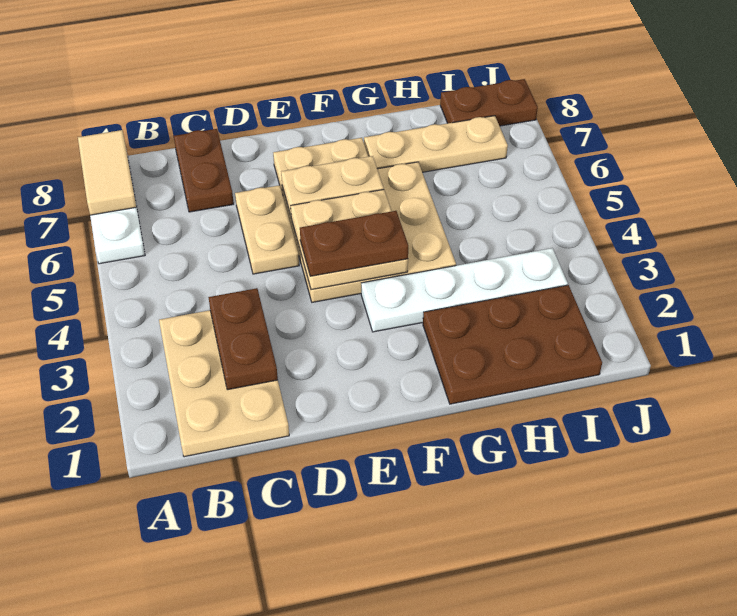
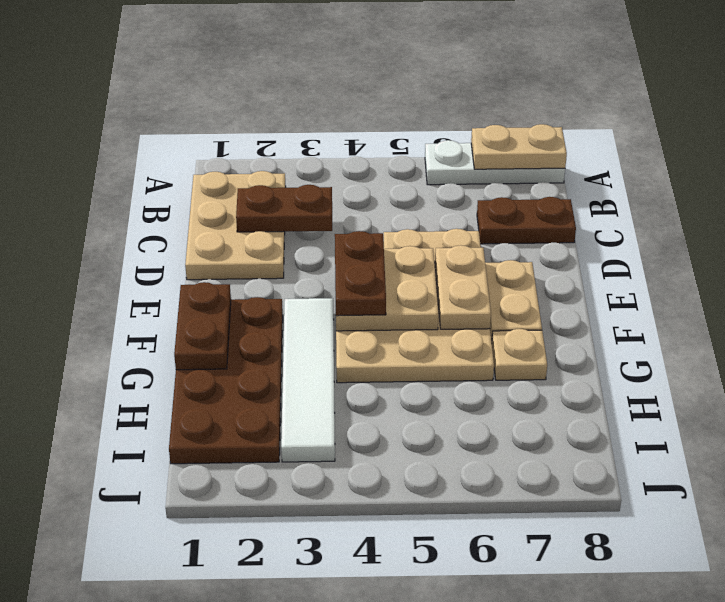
tan 1x2 tile [78,130,136,215] -> tan 1x2 plate [471,124,567,169]
tan 2x3 plate [159,310,289,457] -> tan 2x3 plate turned to [185,171,286,280]
white 1x4 plate [361,248,568,332] -> white 1x4 tile [281,298,335,462]
brown 2x3 plate [423,285,602,404] -> brown 2x4 plate [169,297,283,464]
tan 1x3 plate [364,116,508,172] -> tan 1x1 plate [492,329,547,380]
brown 1x2 plate [440,79,538,126] -> brown 1x2 plate moved to [174,282,231,370]

